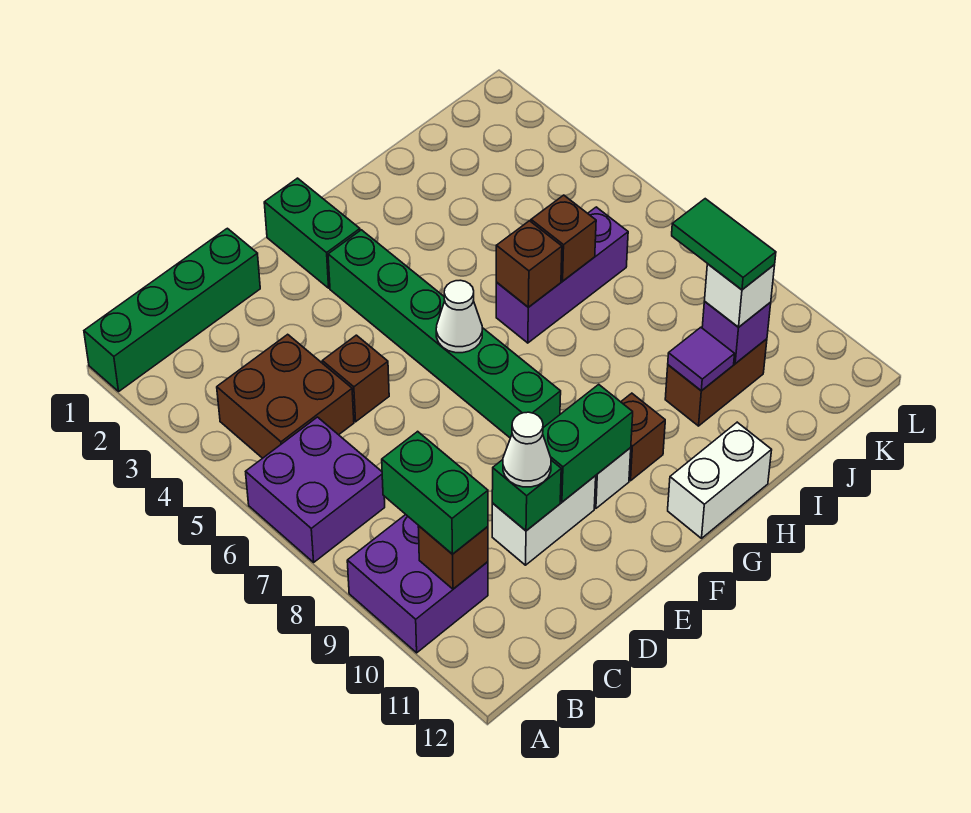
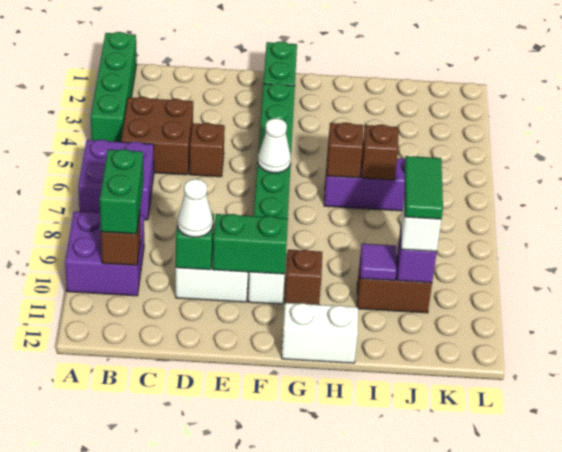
green 1x4 brick [84,228,260,391] -> green 1x4 brick turned to [91,32,137,142]

